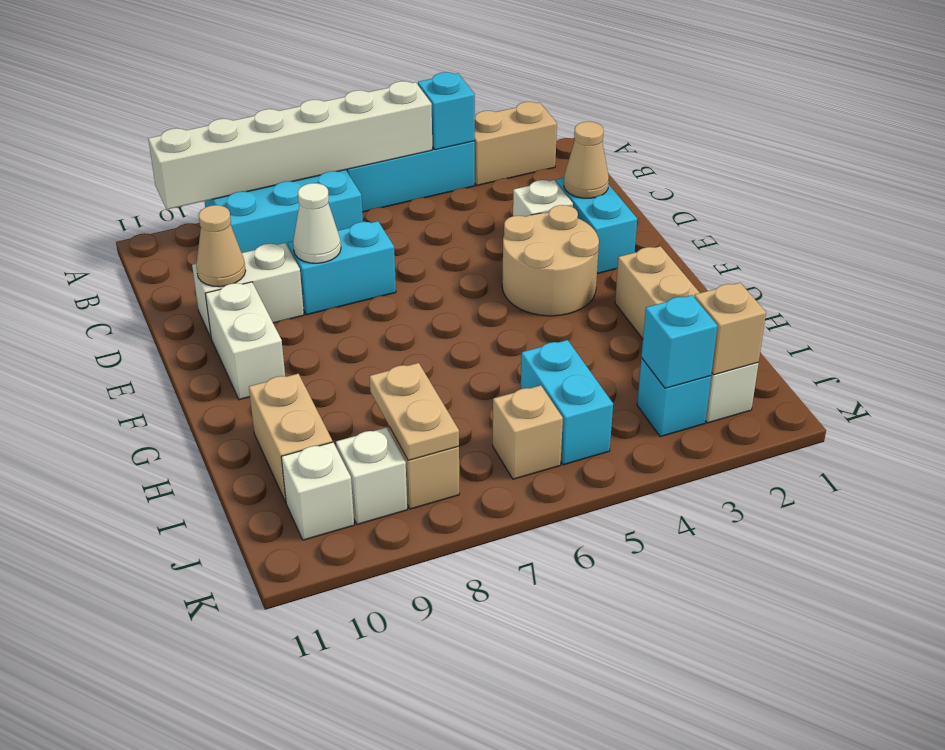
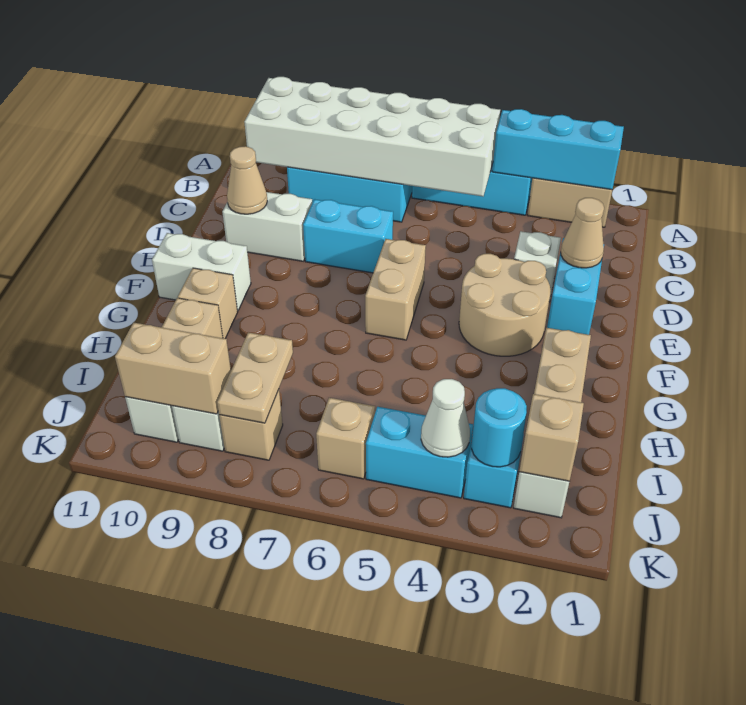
cyan 1x1 brick [418,72,475,150] -> cyan 1x3 brick [492,109,624,190]
white 1x6 brick [148,81,432,209] -> white 2x6 brick [244,77,500,196]
white 1x1 cone [293,183,341,263] -> white 1x1 cone moved to [421,379,470,457]
none -> tan 1x2 brick [365,239,426,340]
white 1x2 brick [205,282,285,400] -> white 1x2 brick turned to [152,233,251,311]
none -> tan 1x1 brick [178,268,238,339]
cyan 1x2 brick [521,340,613,465] -> cyan 1x2 brick turned to [366,407,473,498]
cyan 1x1 brick [641,295,717,388] -> cyan 1x1 round brick [472,388,527,467]
none -> tan 1x2 brick [115,323,231,414]

